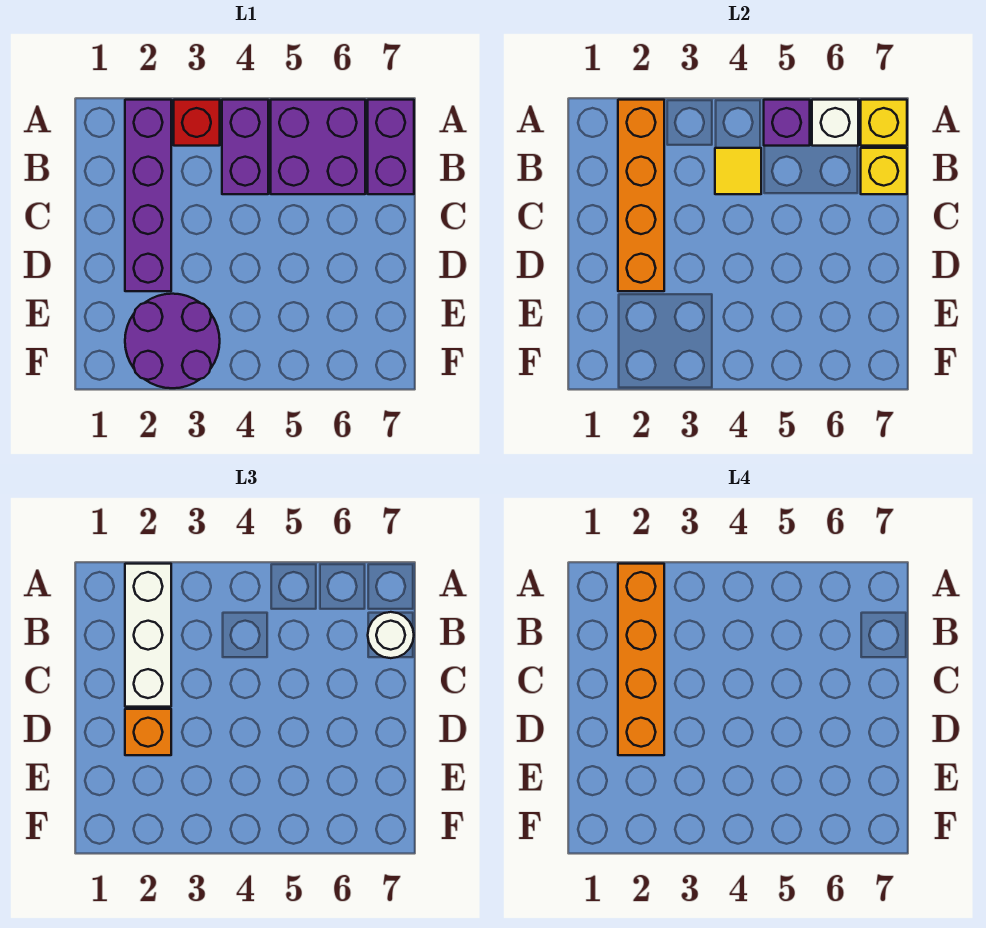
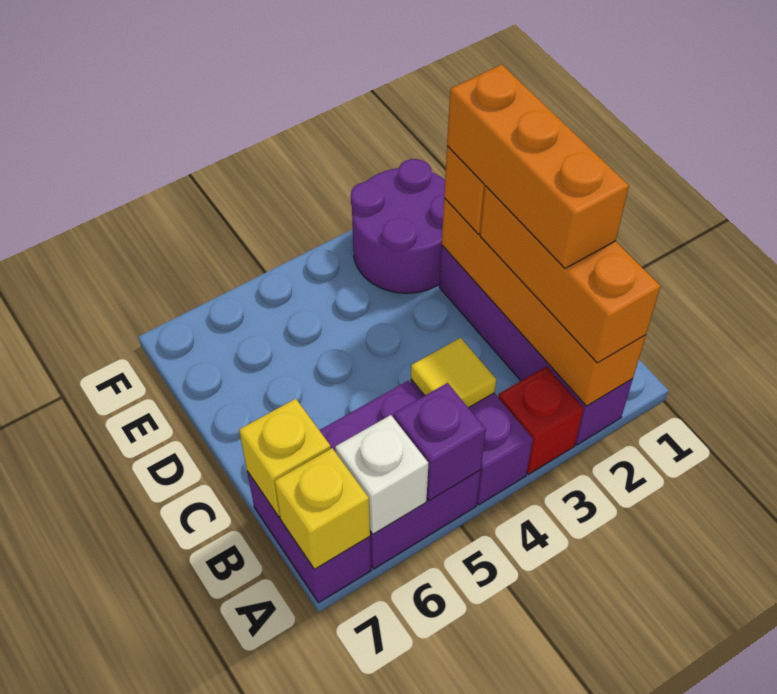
white 1x3 brick [125,564,171,707] -> orange 1x3 brick [480,186,661,363]
orange 1x4 brick [618,564,664,755] -> orange 1x3 brick [447,64,629,268]
white 1x1 round brick [368,612,414,658] -> none

